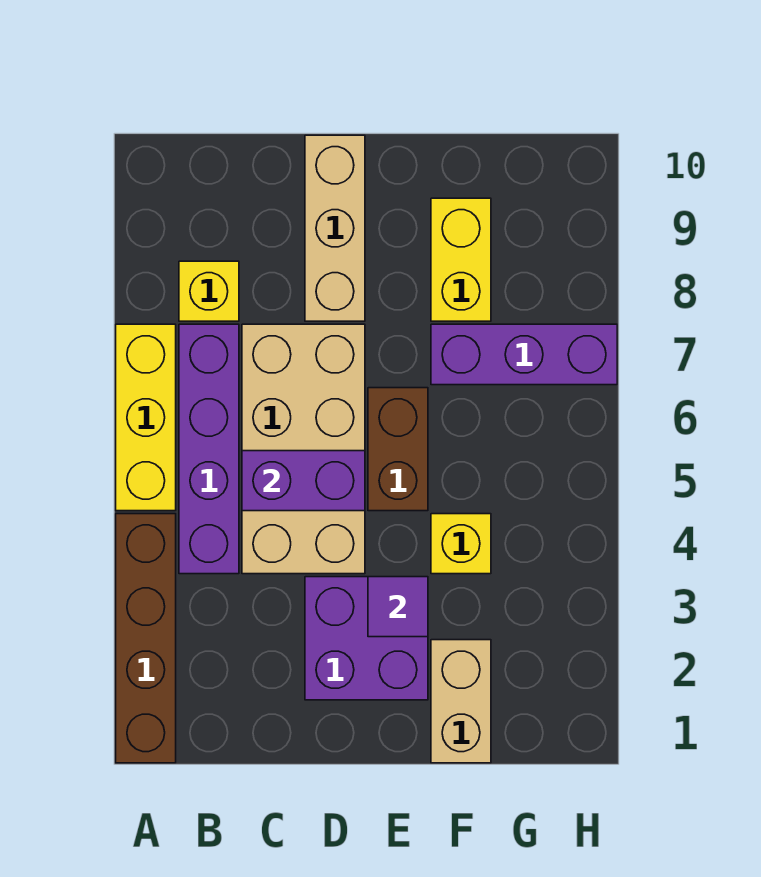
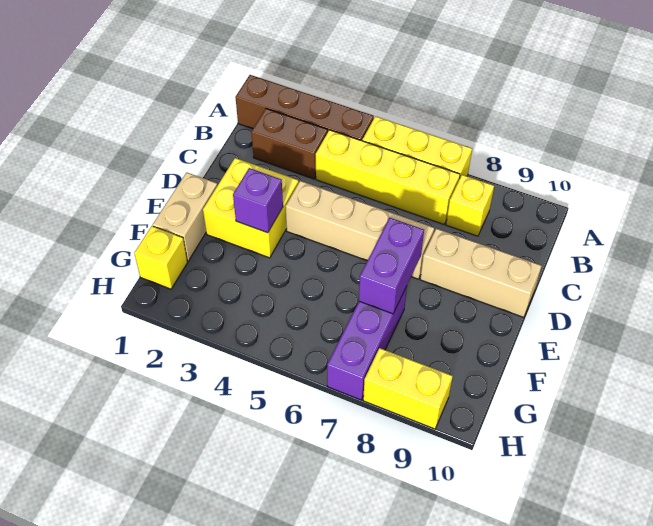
purple 1x4 brick [179,324,239,574] -> yellow 1x4 brick [316,130,460,224]
tan 2x4 brick [242,324,365,574] -> tan 1x4 brick [285,181,434,279]
purple 1x2 brick [242,451,365,511] -> purple 1x2 brick moved to [359,218,424,314]
purple 2x2 brick [305,577,428,700] -> yellow 2x2 brick [203,158,299,258]
purple 1x1 tile [368,577,428,637] -> purple 1x1 brick [233,168,283,233]
brown 1x2 brick [368,388,428,511] -> brown 1x2 brick moved to [251,109,328,179]
tan 1x2 brick [431,640,491,763] -> tan 1x2 brick turned to [153,172,217,261]
yellow 1x1 brick [431,514,491,574] -> yellow 1x1 brick moved to [134,226,188,289]
yellow 1x2 brick [431,198,491,321] -> yellow 1x2 brick moved to [363,348,453,429]

